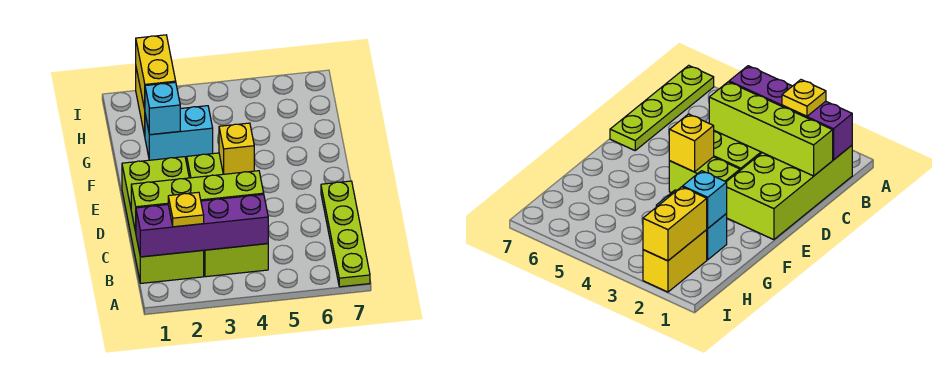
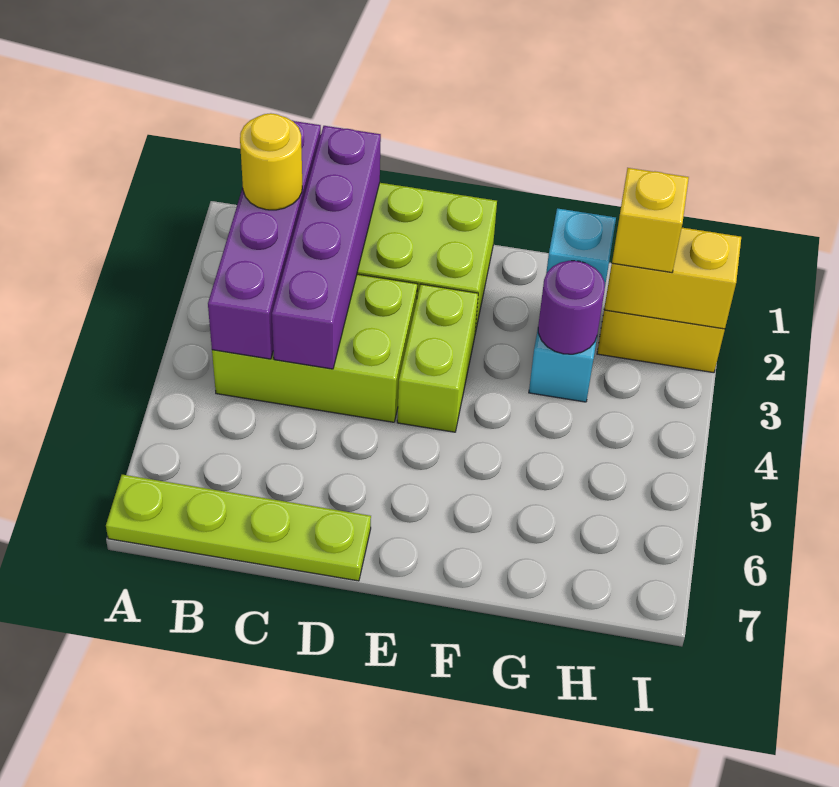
yellow 1x1 plate [168,192,204,227] -> yellow 1x1 round brick [240,113,302,210]
lime 1x4 brick [131,171,264,232] -> purple 1x4 brick [272,126,381,369]
yellow 1x1 brick [219,123,254,174] -> yellow 1x1 brick moved to [612,168,689,272]
none -> purple 1x1 round brick [538,261,605,354]

